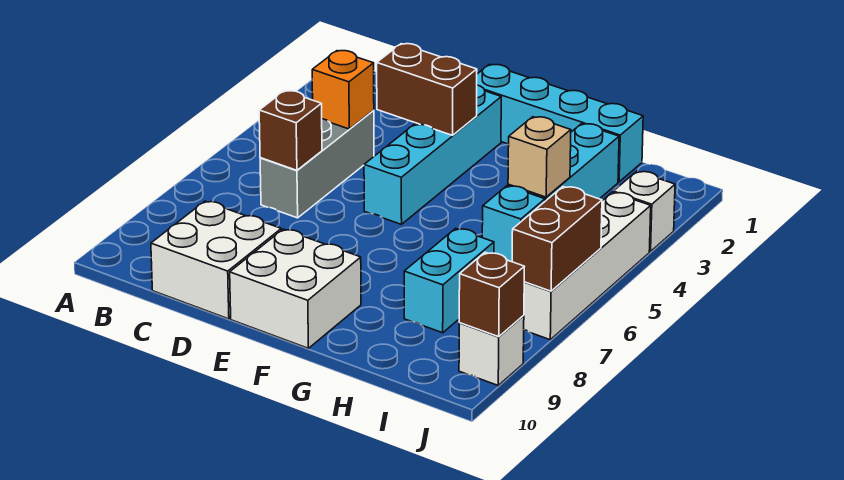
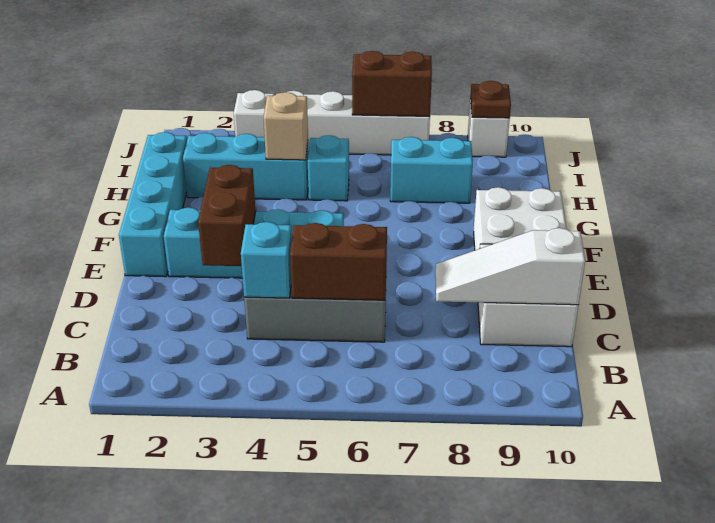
orange 1x1 brick [312,51,374,129] -> cyan 1x1 brick [241,222,292,298]
brown 1x1 brick [259,91,322,170] -> brown 1x2 brick [290,223,387,300]
none -> white 1x3 slope [435,228,585,305]
brown 1x1 brick [459,252,524,337] -> brown 1x1 plate [470,81,511,118]

